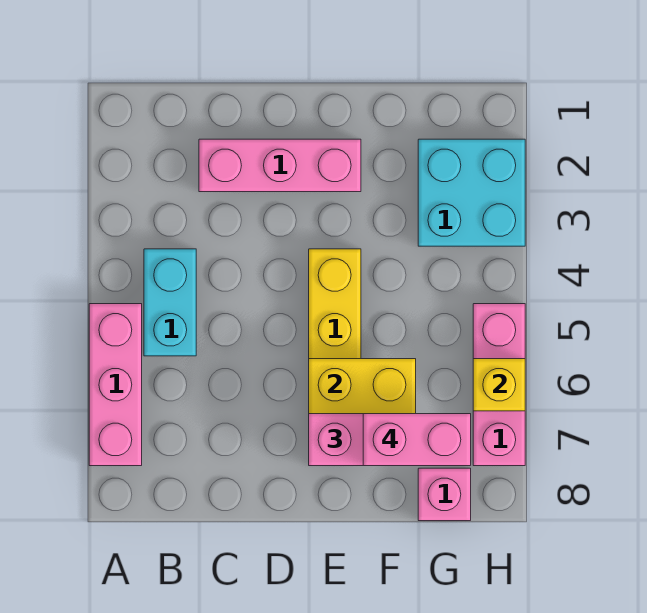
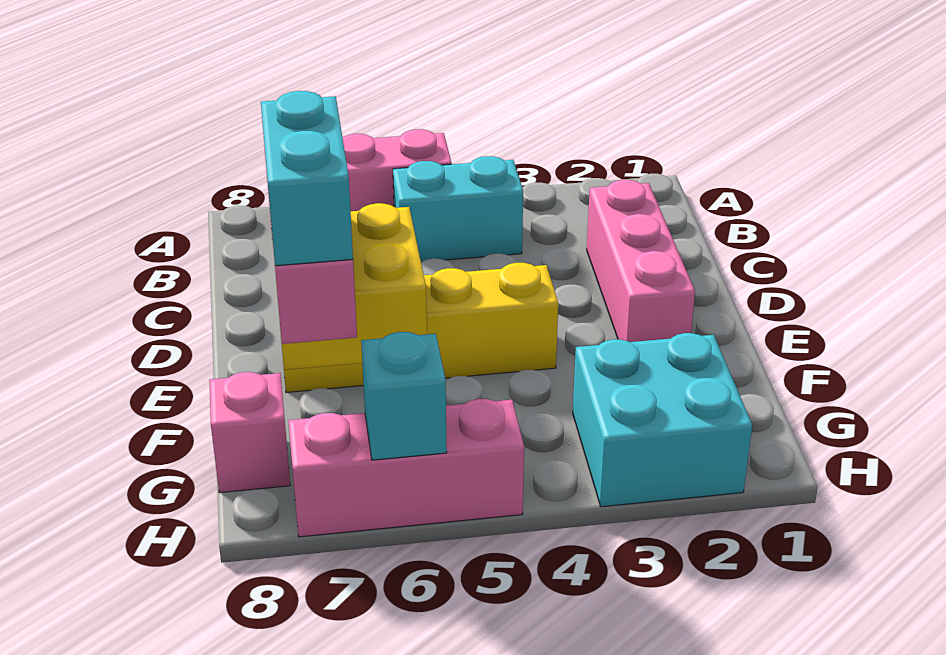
pink 1x2 brick [363,414,471,466] -> cyan 1x2 brick [261,91,353,266]
yellow 1x1 brick [473,359,525,411] -> cyan 1x1 brick [361,332,447,460]

